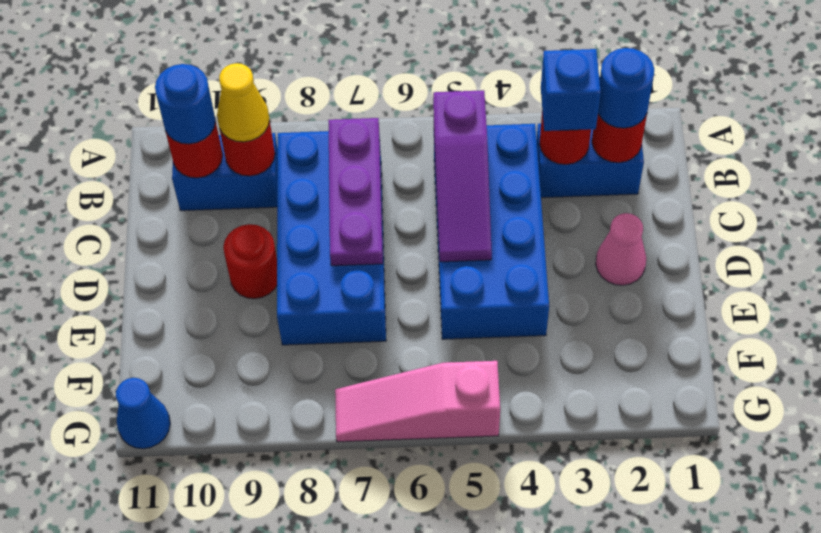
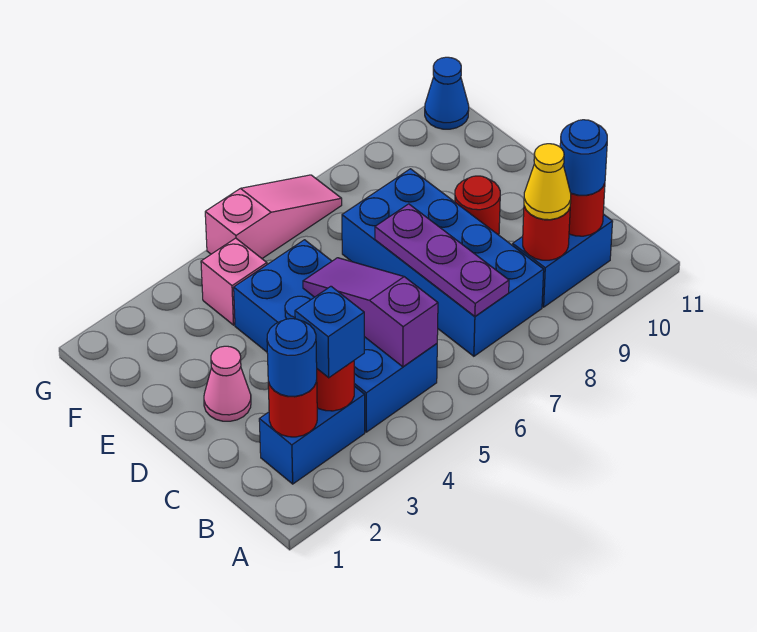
none -> pink 1x1 brick [201,238,267,325]

